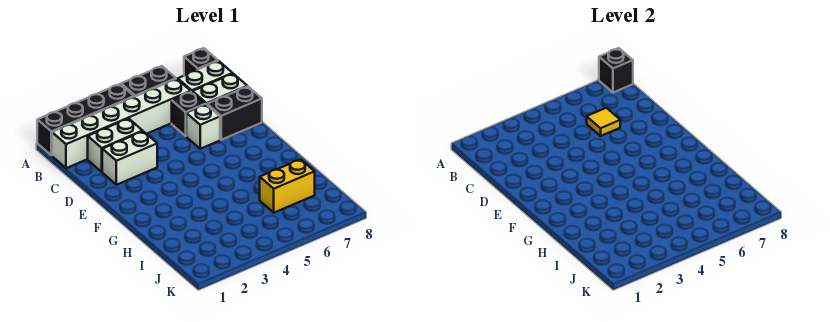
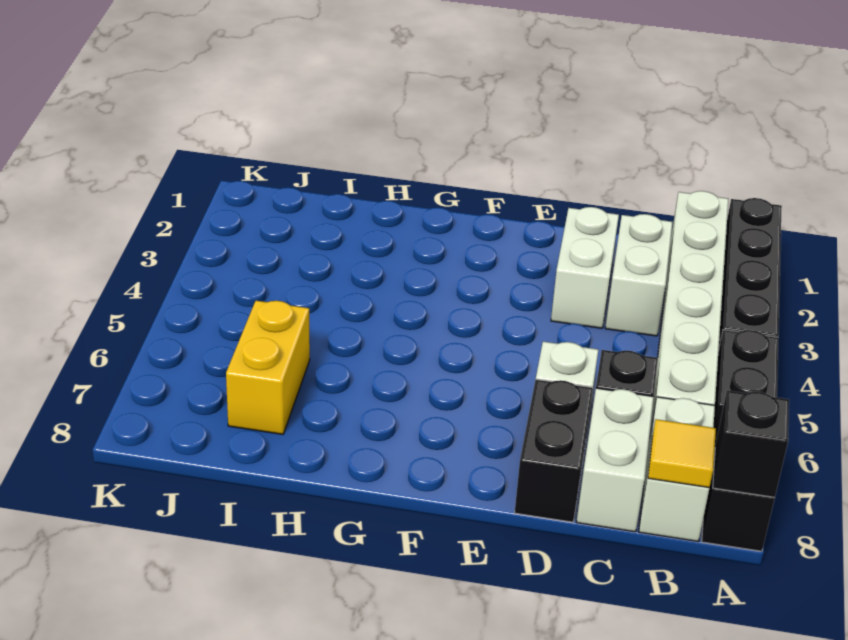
yellow 1x1 tile [587,108,620,136] -> yellow 1x1 tile moved to [648,419,716,488]

